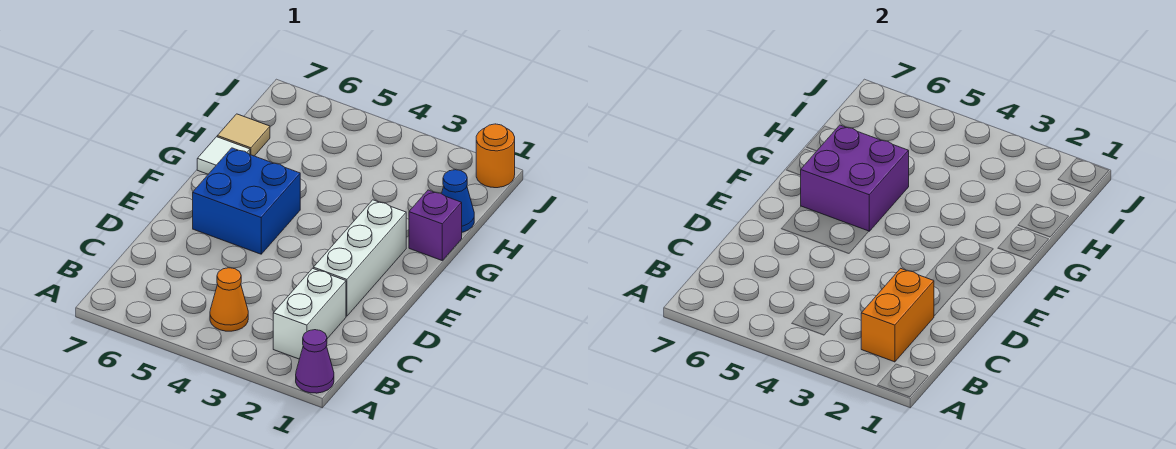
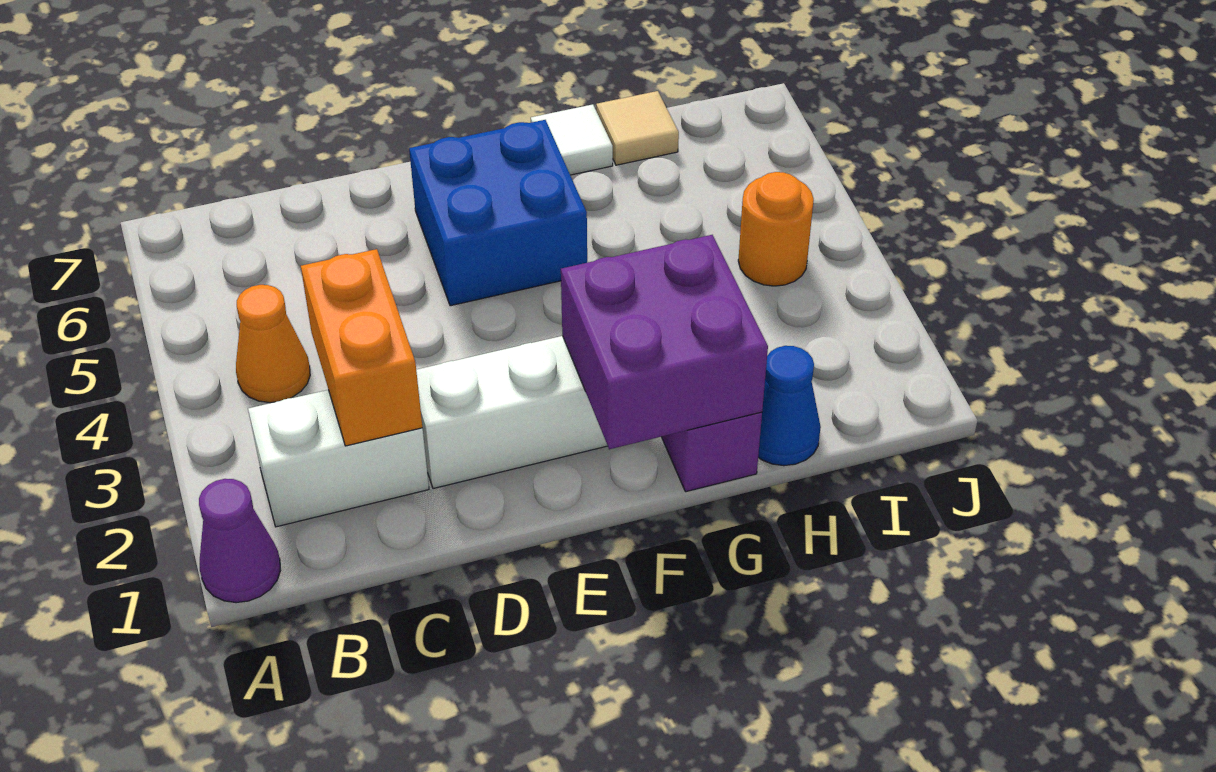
orange 1x2 brick [861,268,934,362] -> orange 1x2 brick turned to [301,249,422,446]
purple 2x2 brick [801,125,909,231] -> purple 2x2 brick moved to [561,235,768,449]
orange 1x1 round brick [476,124,515,188] -> orange 1x1 round brick moved to [738,172,814,286]

